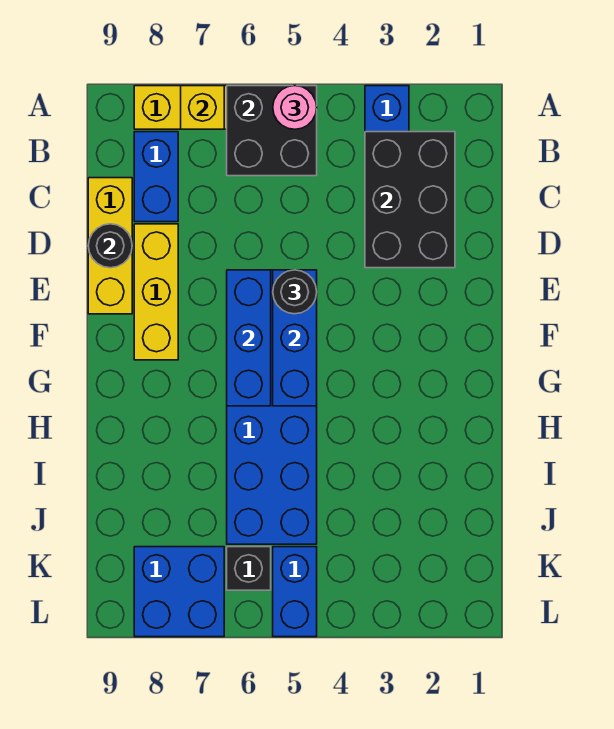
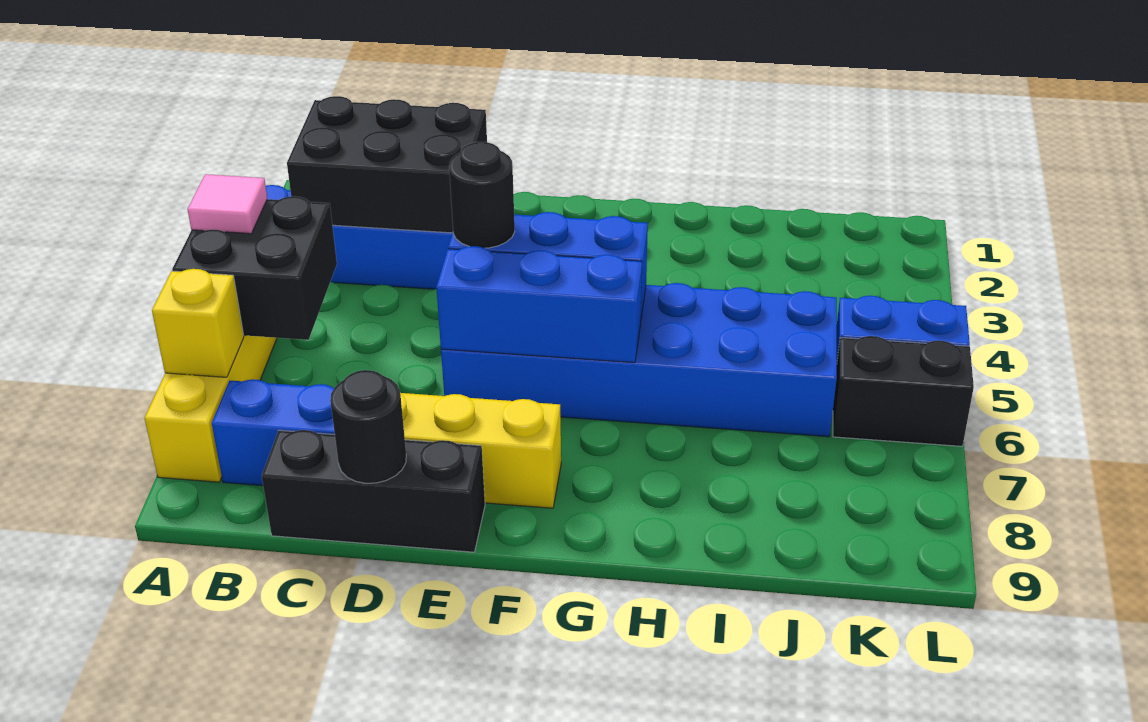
pink 1x1 round brick [273,86,317,129] -> pink 1x1 tile [188,174,267,234]
yellow 1x3 brick [88,178,132,314] -> black 1x3 brick [262,430,485,552]
black 1x1 brick [227,547,271,590] -> black 1x2 brick [833,336,974,446]
blue 2x2 brick [134,547,224,637] -> none

